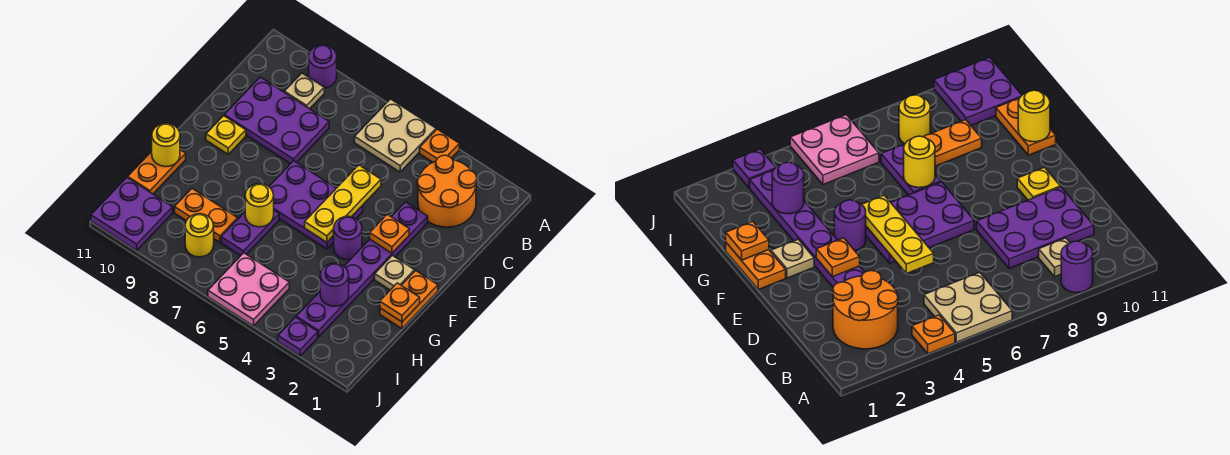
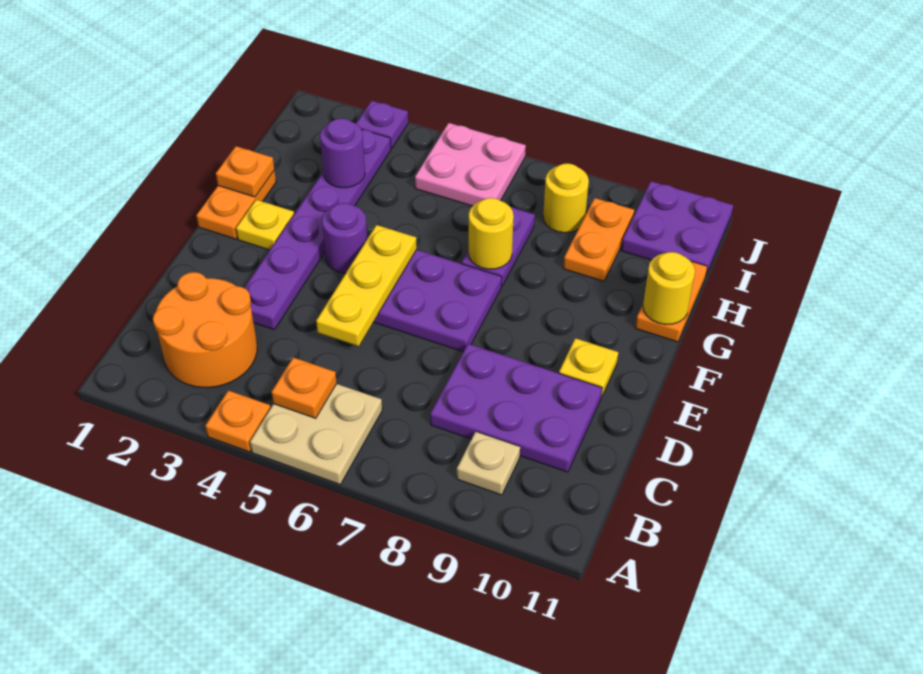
purple 1x1 round brick [309,45,337,88] -> none
orange 1x1 plate [370,214,409,253] -> orange 1x1 plate moved to [271,357,337,418]
tan 1x1 plate [375,255,415,290] -> yellow 1x1 plate [236,200,294,250]
orange 1x2 plate [175,189,238,242] -> orange 1x2 plate turned to [563,198,634,281]

